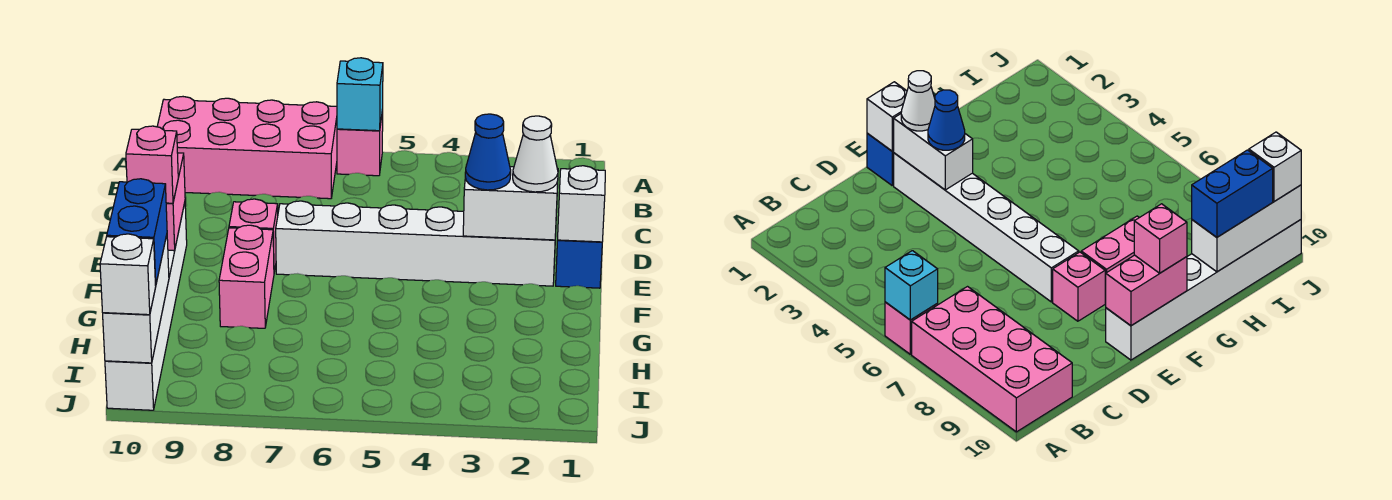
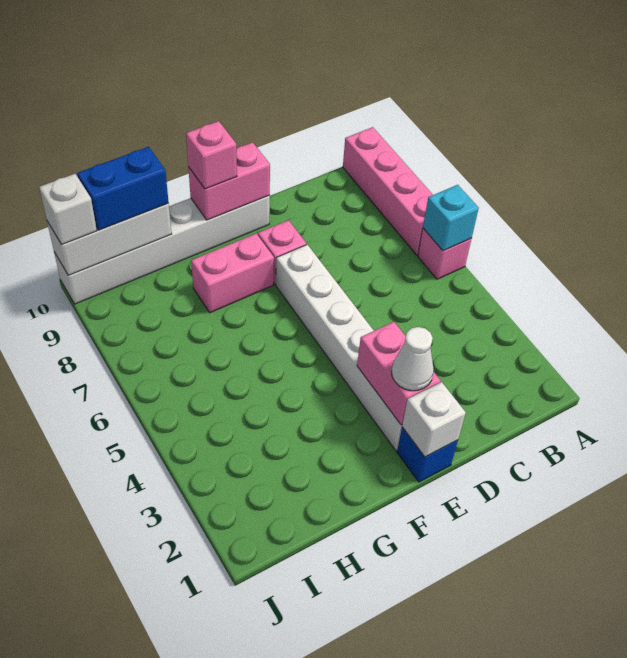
pink 2x4 brick [157,97,337,199] -> pink 1x4 brick [343,127,433,255]
white 1x2 brick [463,167,558,240] -> pink 1x2 brick [357,322,440,425]
blue 1x1 cone [465,114,511,190] -> none

